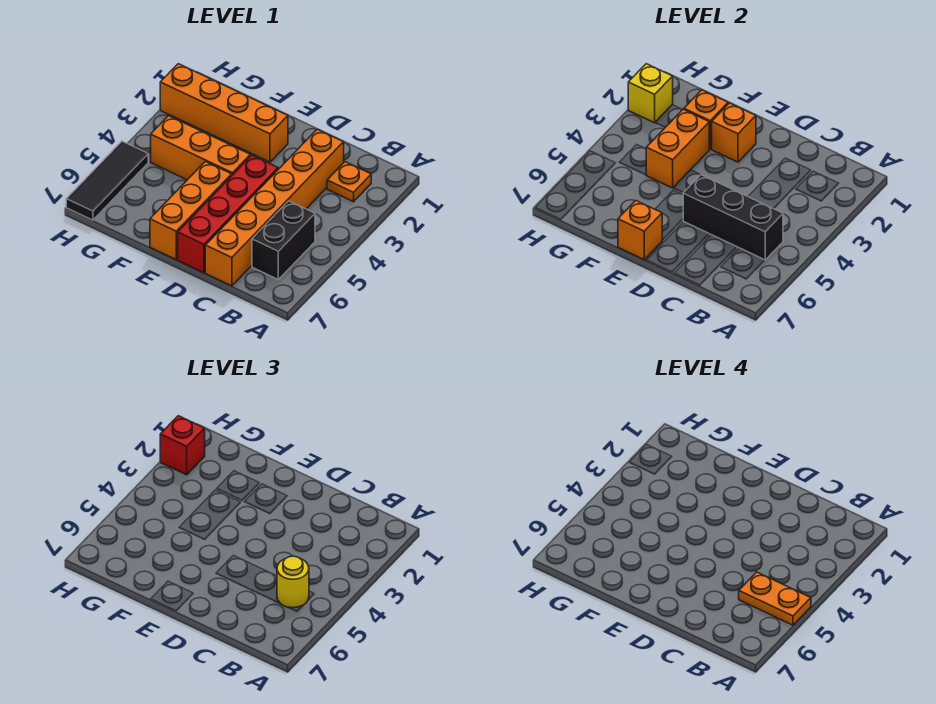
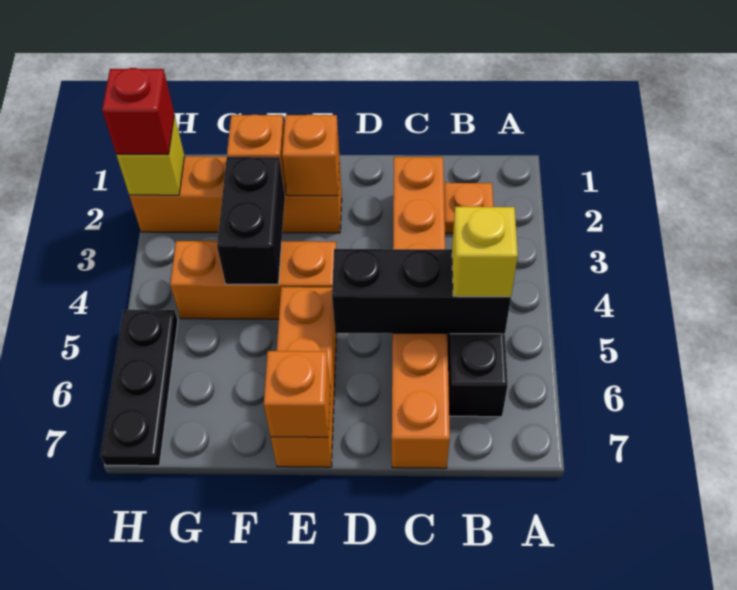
orange 1x2 plate [739,572,811,625] -> none
yellow 1x1 round brick [277,556,309,608] -> yellow 1x1 brick [452,207,518,297]
red 1x4 brick [178,155,278,273] -> none
orange 1x2 brick [646,109,709,188] -> black 1x2 brick [217,157,285,284]
black 1x3 tile [66,141,148,220] -> black 1x3 plate [101,310,178,466]

